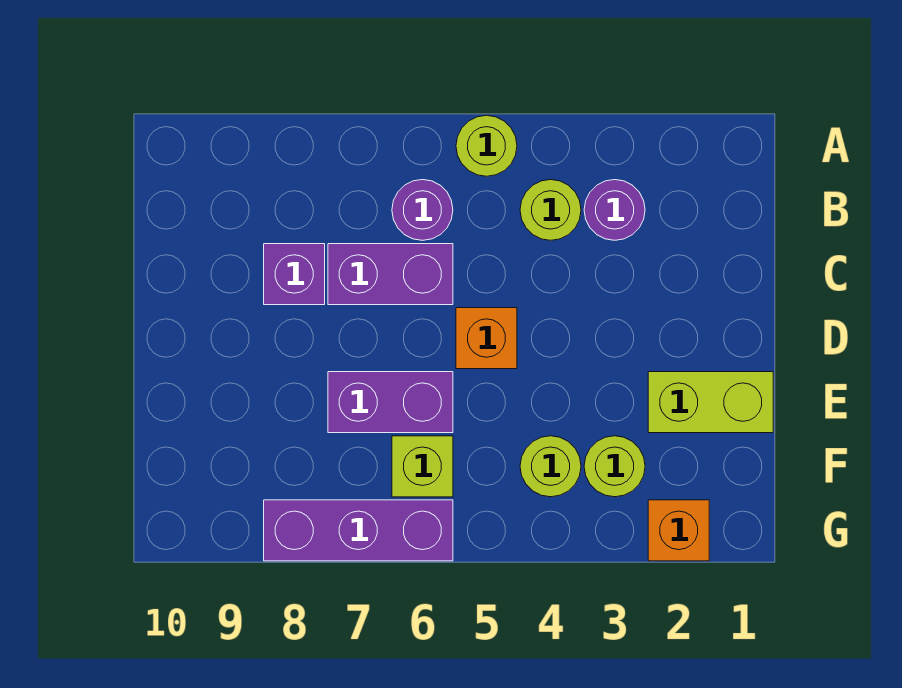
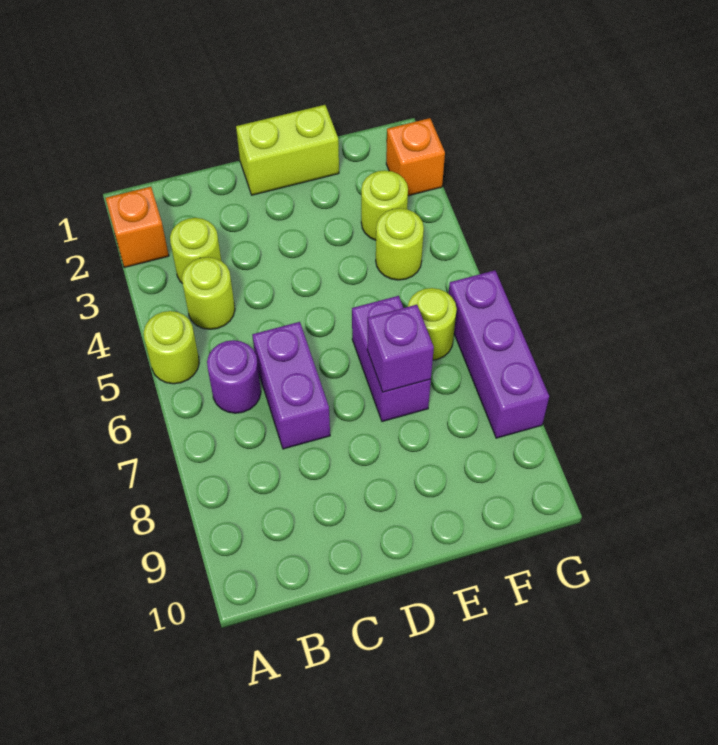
purple 1x1 round brick [584,180,645,240] -> lime 1x1 round brick [170,218,221,283]
purple 1x1 brick [264,244,325,305] -> purple 1x1 brick moved to [367,305,434,392]
orange 1x1 brick [456,308,517,369] -> orange 1x1 brick moved to [106,187,169,268]
lime 1x2 brick [648,372,773,433] -> lime 1x2 brick turned to [236,105,339,195]
lime 1x1 brick [392,436,453,497] -> lime 1x1 round brick [408,288,457,360]

